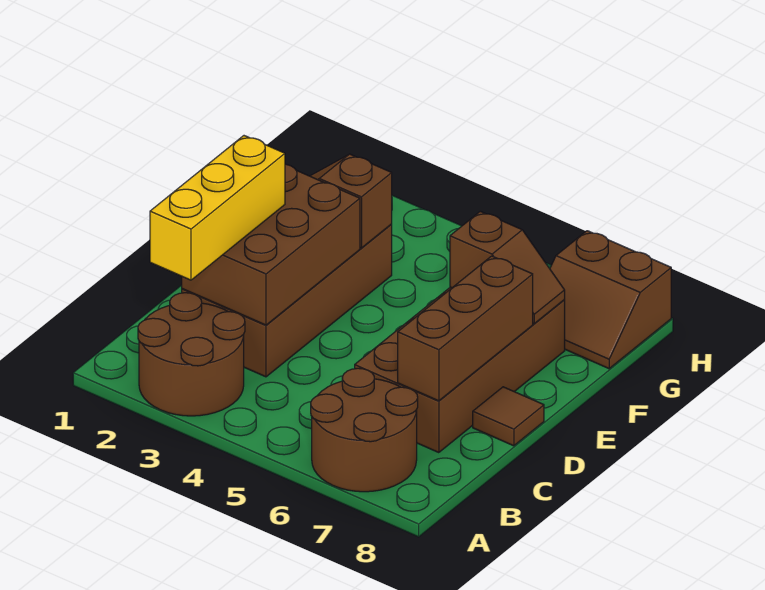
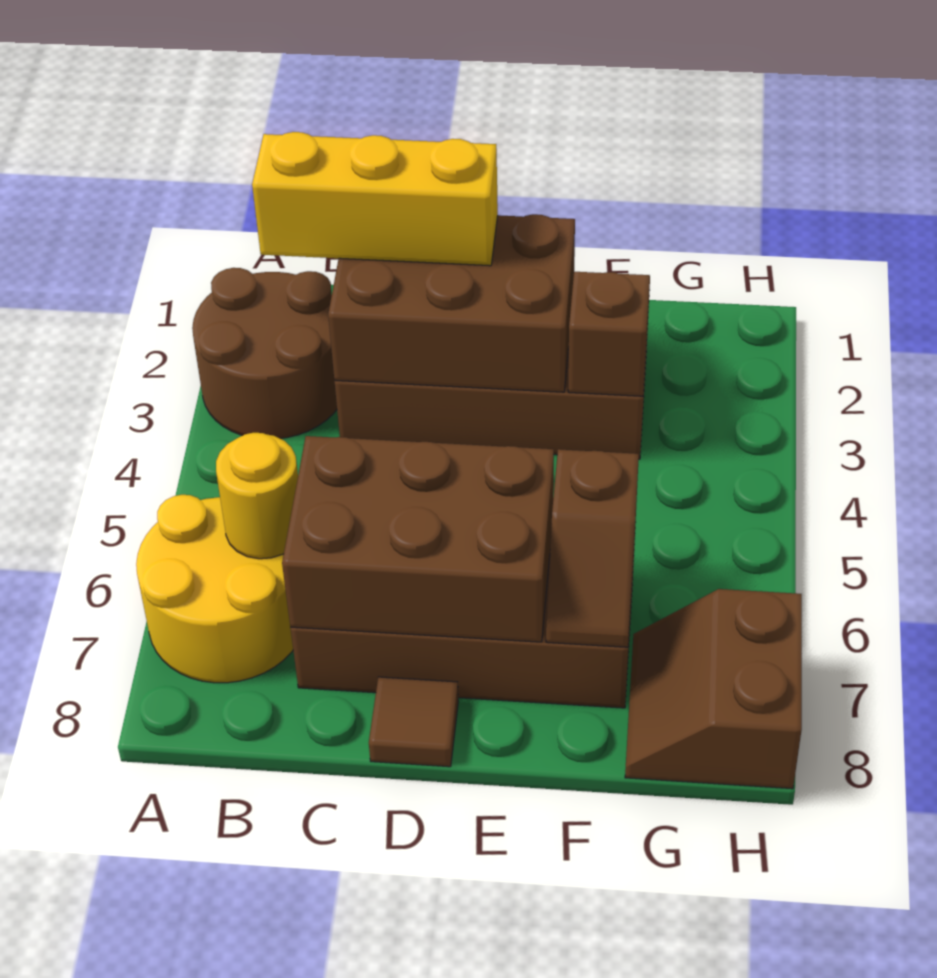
brown 2x2 round brick [311,368,418,492] -> yellow 2x2 round brick [136,495,293,683]
none -> yellow 1x1 round brick [216,433,298,559]
brown 1x3 brick [398,256,533,401] -> brown 2x3 brick [282,436,554,642]

